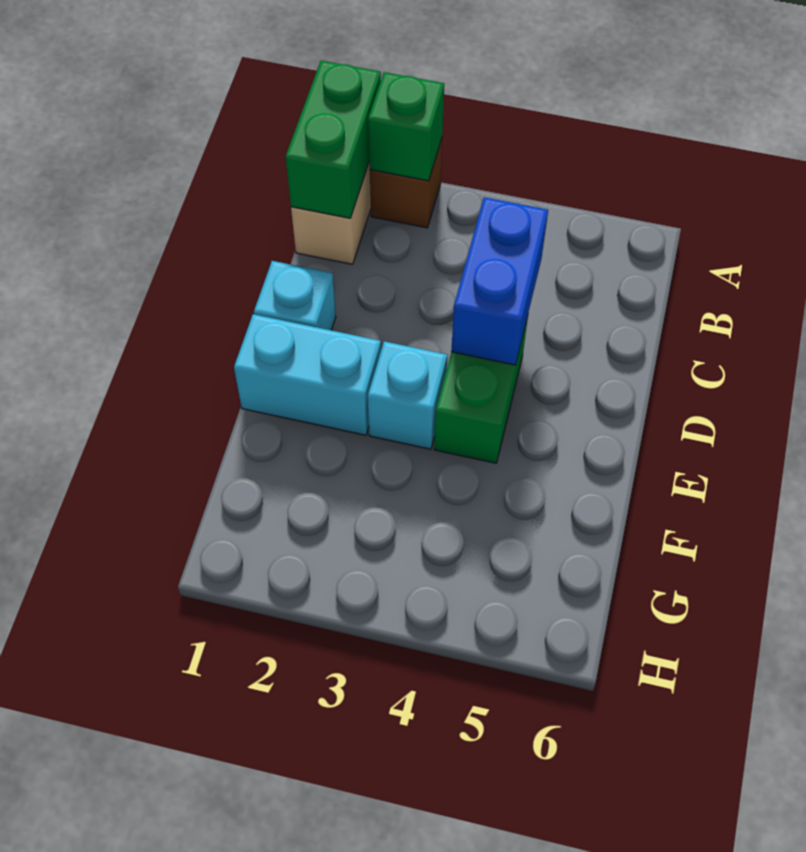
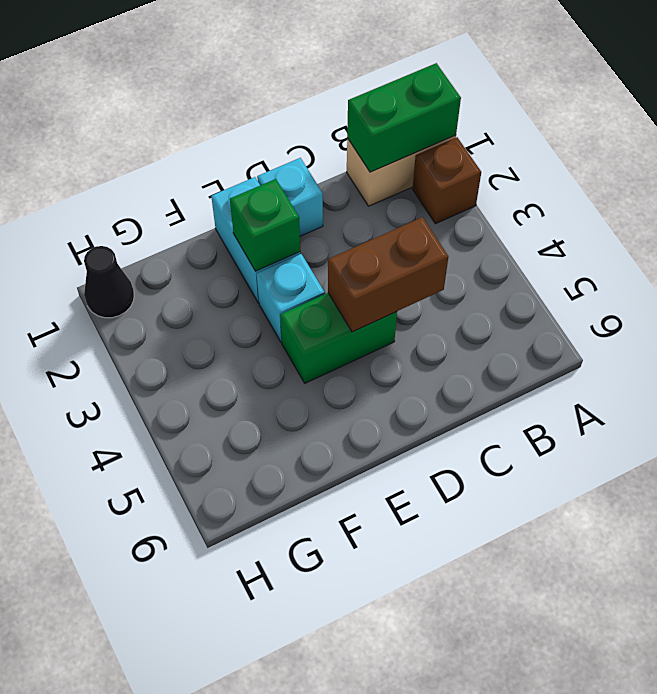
green 1x1 brick [368,72,444,181] -> green 1x1 brick moved to [230,179,300,271]
blue 1x2 brick [451,197,548,365] -> brown 1x2 brick [328,217,448,332]
none -> black 1x1 cone [84,246,134,318]

